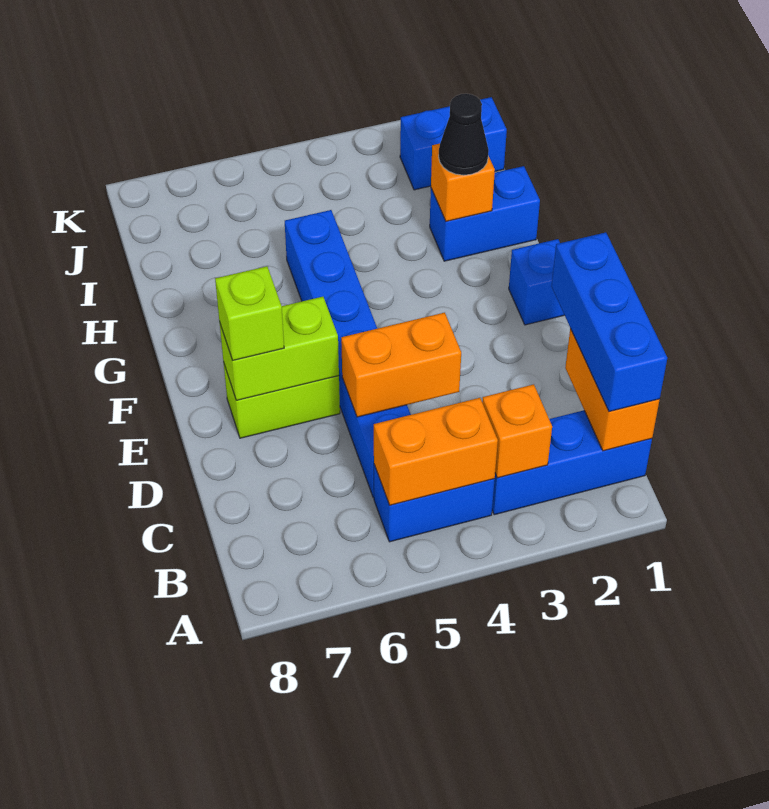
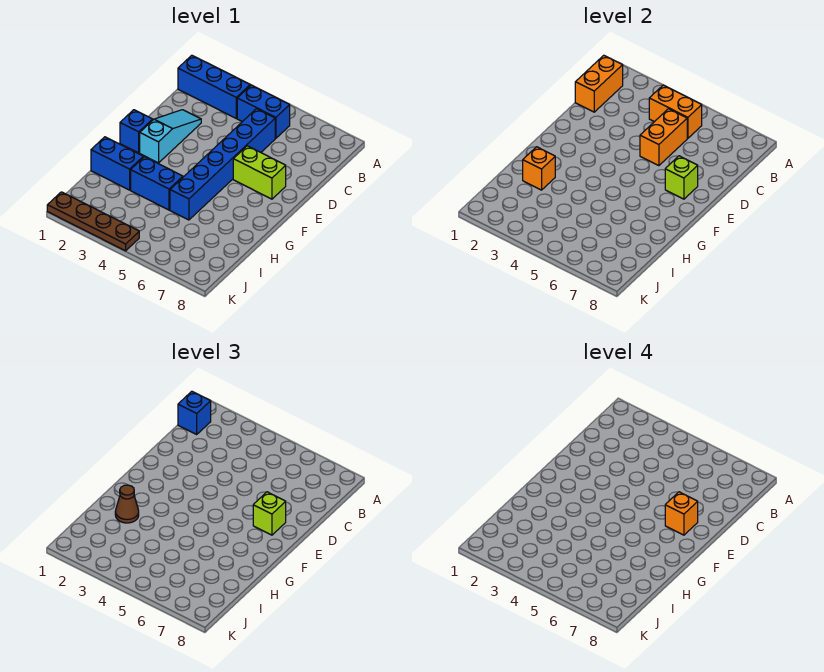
blue 1x3 brick [551,232,667,412] -> blue 1x1 brick [178,391,211,434]
orange 1x1 brick [482,384,552,478] -> orange 1x1 brick moved to [665,492,698,535]
none -> cyan 1x3 slope [140,110,201,163]
orange 1x2 brick [341,313,461,417] -> orange 1x2 brick turned to [640,109,687,166]
lime 1x2 brick [219,297,339,400] -> lime 1x1 brick [665,156,698,199]
black 1x1 cone [439,94,489,175] -> brown 1x1 cone [115,485,139,523]
blue 1x2 brick [400,97,507,190] -> blue 1x2 brick moved to [131,157,183,210]
none -> brown 1x4 plate [47,192,139,251]

